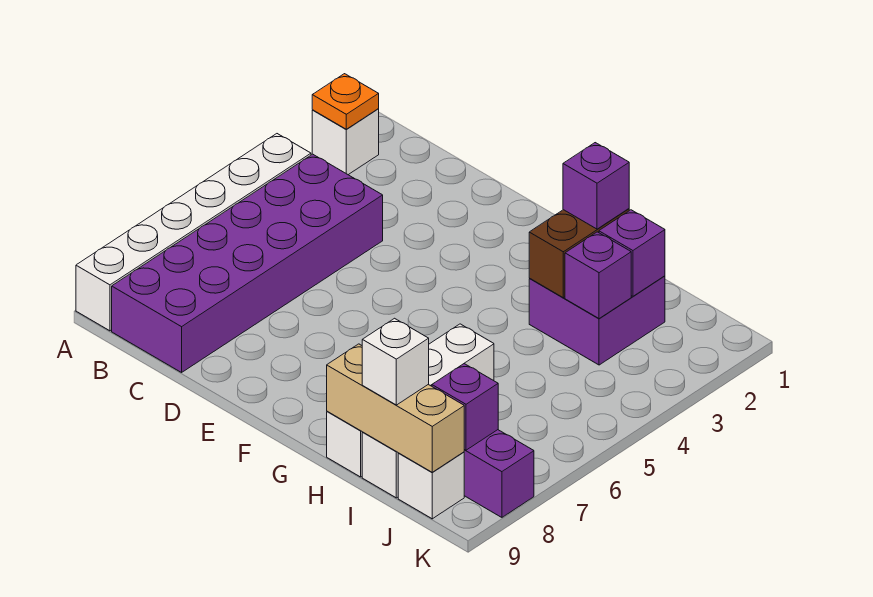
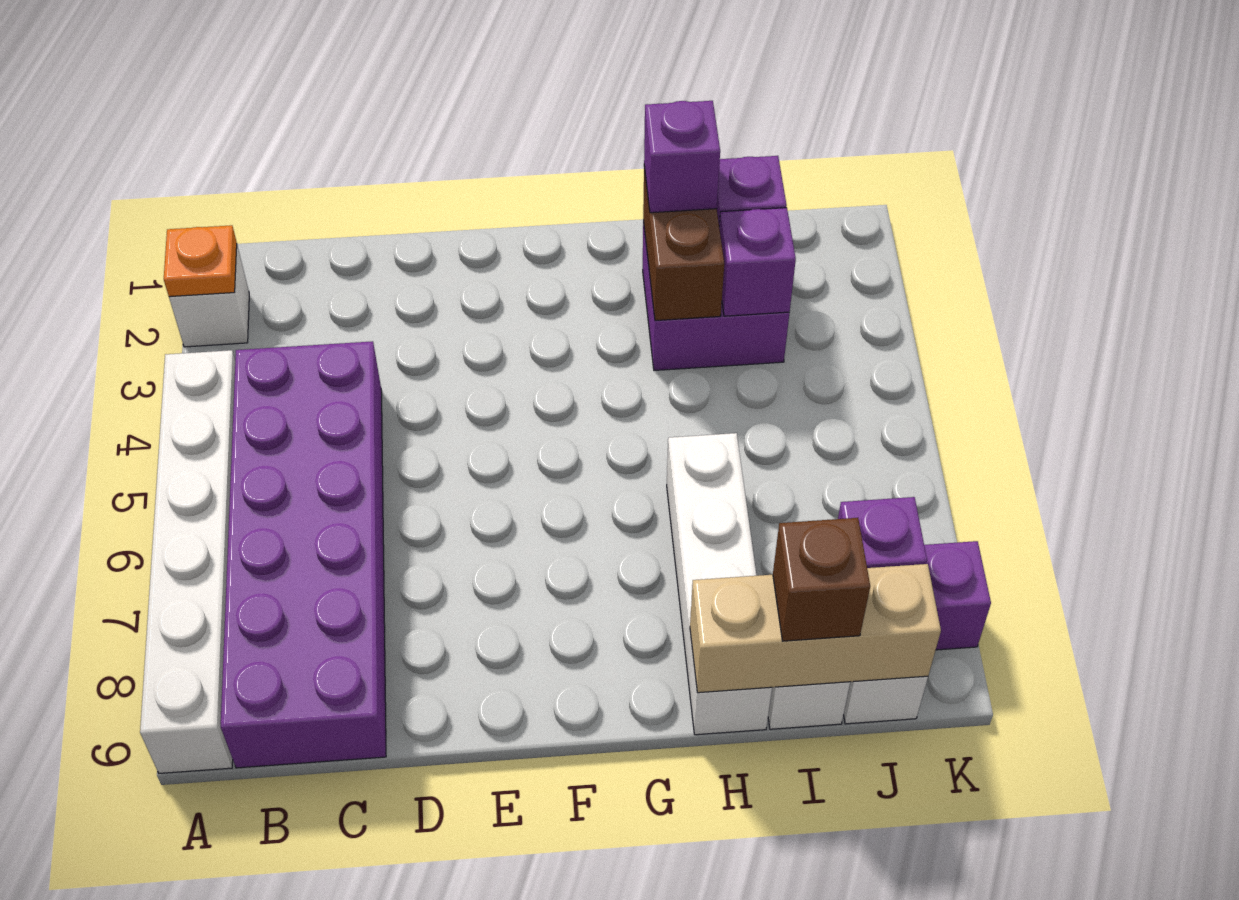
white 1x1 brick [362,318,429,405] -> brown 1x1 brick [773,518,870,641]

